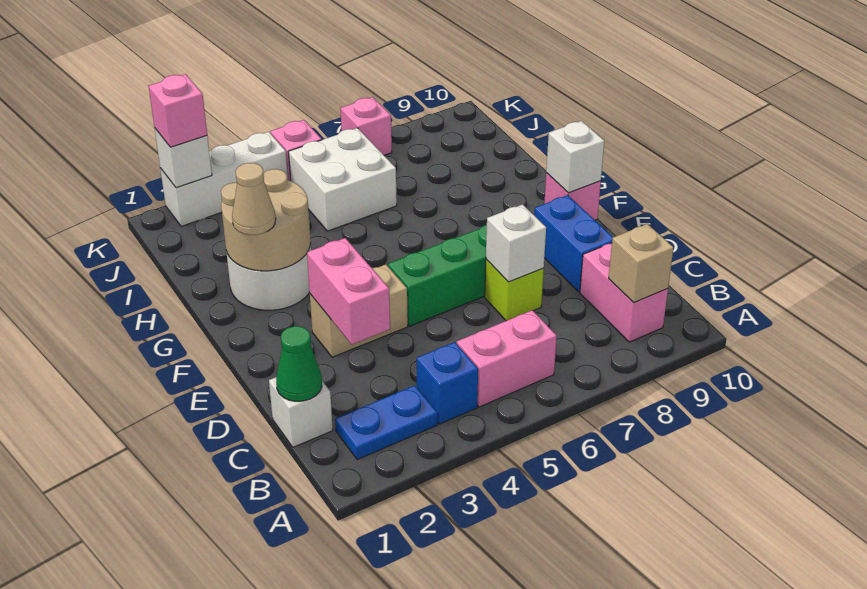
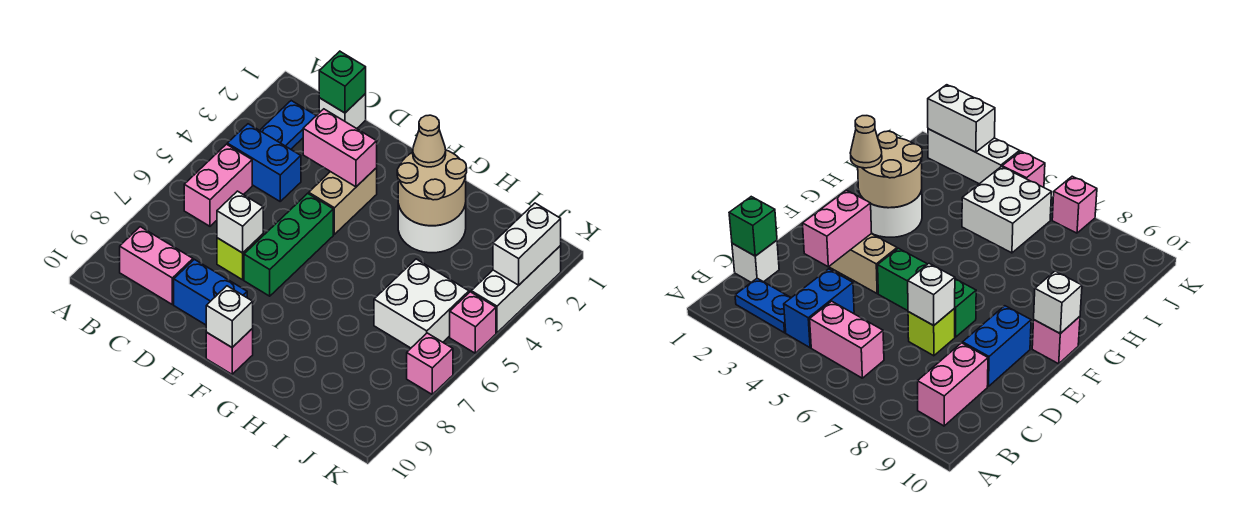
blue 1x1 brick [417,342,478,424] -> blue 1x2 brick [227,124,301,201]
tan 1x1 brick [609,224,674,303] -> none
green 1x1 cone [276,326,322,401] -> green 1x1 brick [319,51,366,113]
white 1x1 brick [155,129,212,188] -> white 1x2 brick [493,203,561,285]
pink 1x1 brick [149,74,207,147] -> none

